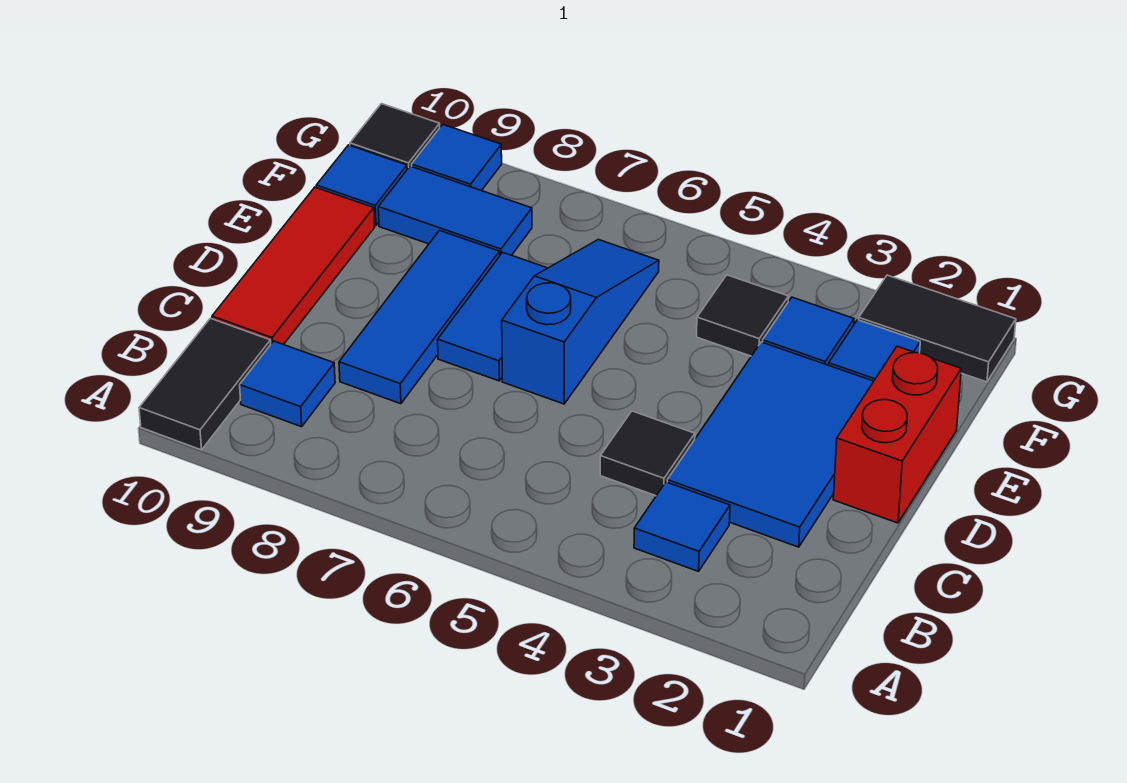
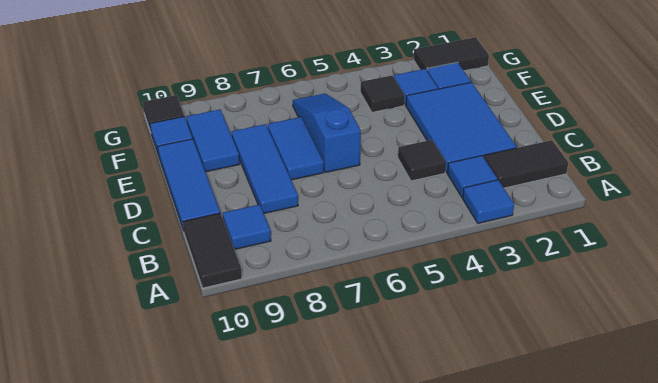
none -> black 1x2 tile [484,140,568,188]
red 1x3 tile [212,187,374,345] -> blue 1x3 tile [158,139,220,231]
red 1x2 brick [833,346,961,523] -> none
blue 1x2 tile [378,166,532,255] -> blue 1x2 tile turned to [186,110,240,172]
blue 1x1 tile [412,124,502,191] -> blue 1x1 tile moved to [463,180,514,223]

